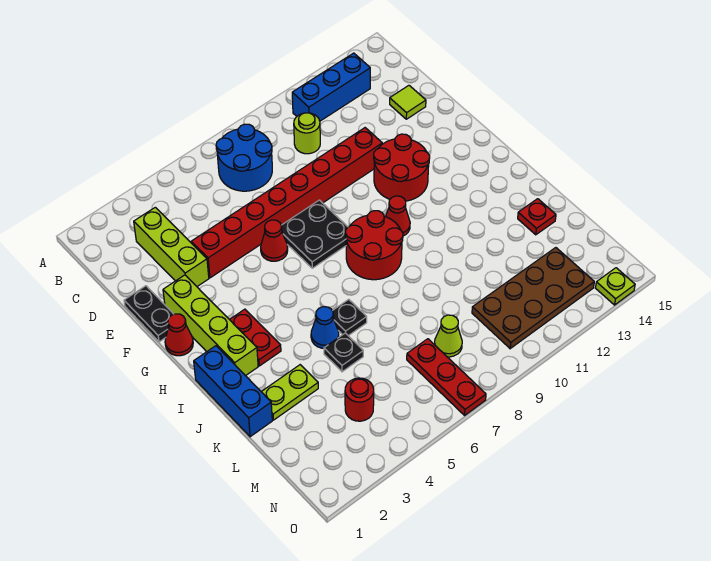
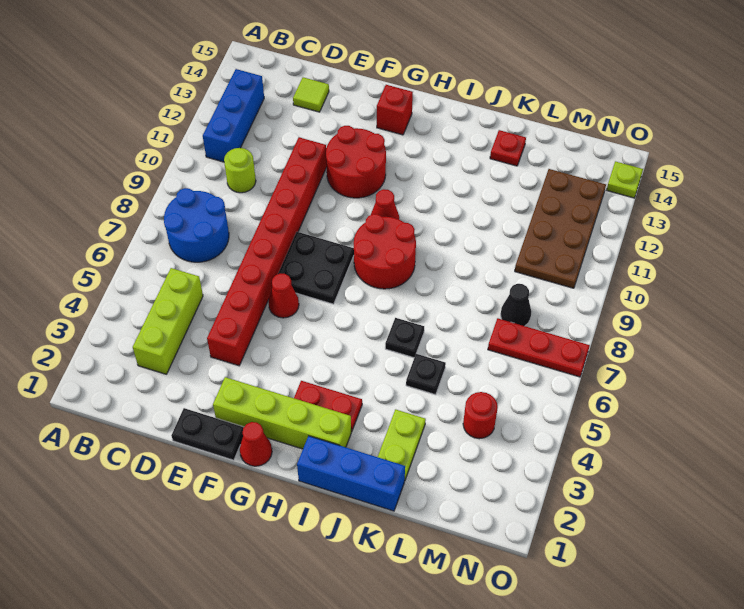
lime 1x3 brick [134,207,209,286] -> lime 1x3 brick turned to [133,268,203,374]
none -> red 1x1 brick [377,85,413,135]
blue 1x1 cone [311,307,339,348] -> none
lime 1x1 cone [435,315,462,357] -> black 1x1 cone [501,284,531,326]

